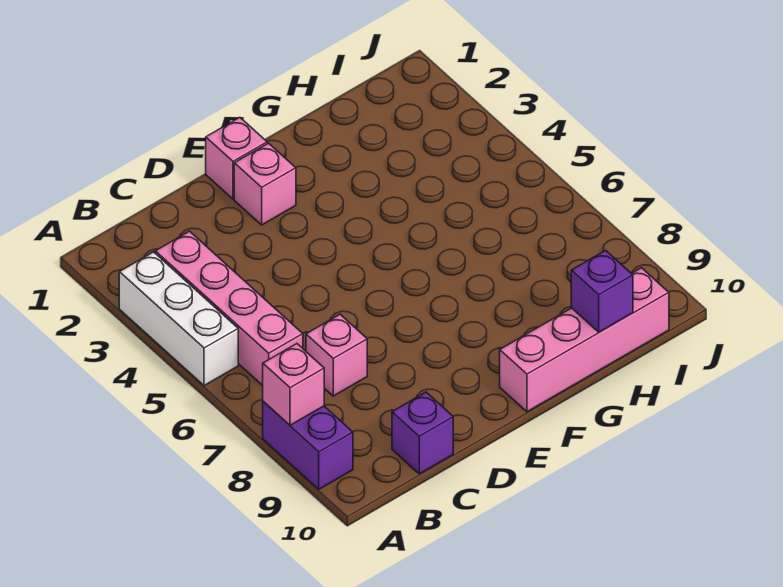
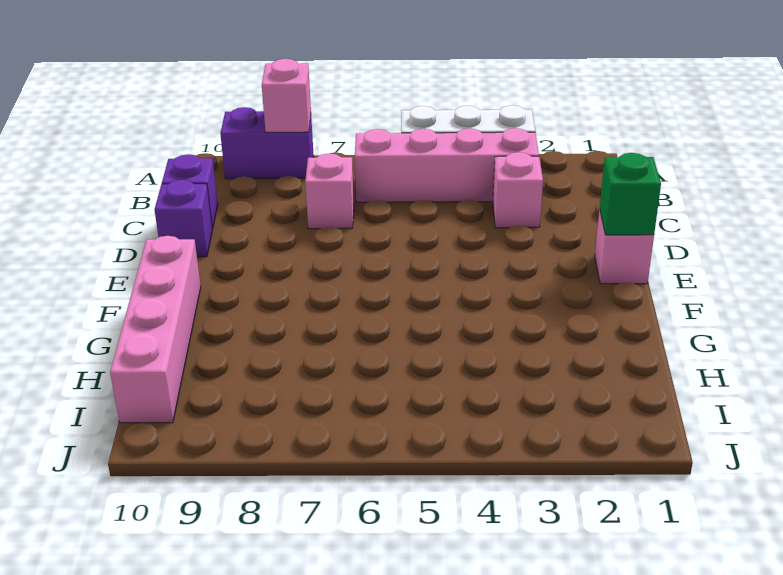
none -> green 1x1 brick [600,153,661,235]
pink 1x1 brick [234,143,296,225] -> pink 1x1 brick moved to [493,152,543,228]
purple 1x1 brick [571,250,633,332] -> purple 1x1 brick moved to [155,180,212,257]

